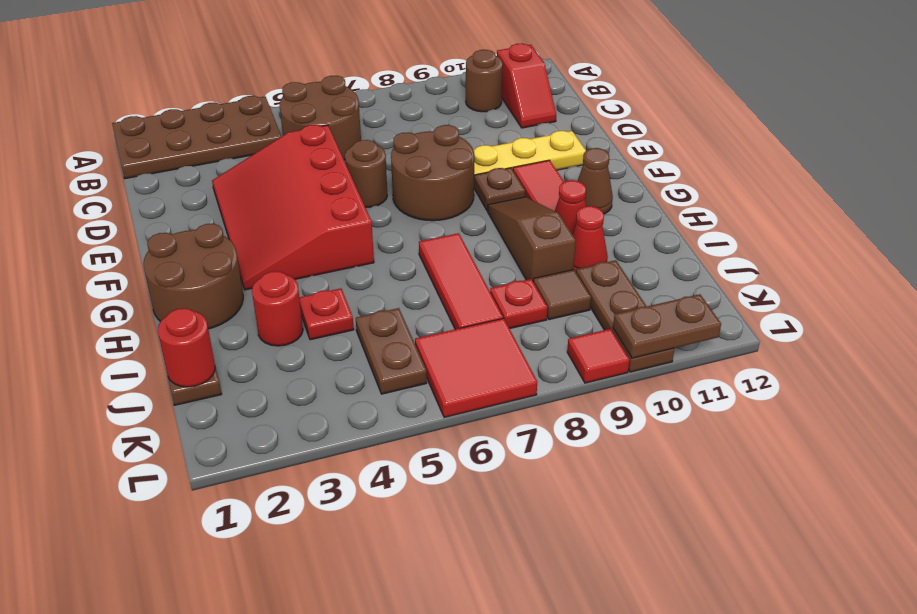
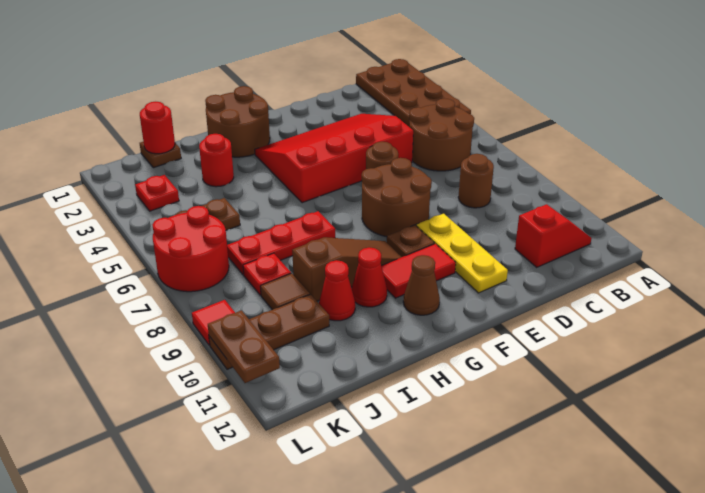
brown 1x1 round brick [466,50,503,112] -> brown 1x1 round brick moved to [458,154,494,208]
red 1x2 slope [497,43,556,128] -> red 1x2 slope turned to [515,204,592,267]
red 1x3 tile [419,233,503,329] -> red 1x3 plate [227,211,335,275]
red 1x1 plate [299,288,354,340] -> red 1x1 plate moved to [135,175,179,211]
red 2x2 tile [415,318,537,417] -> red 2x2 round brick [152,206,229,292]

